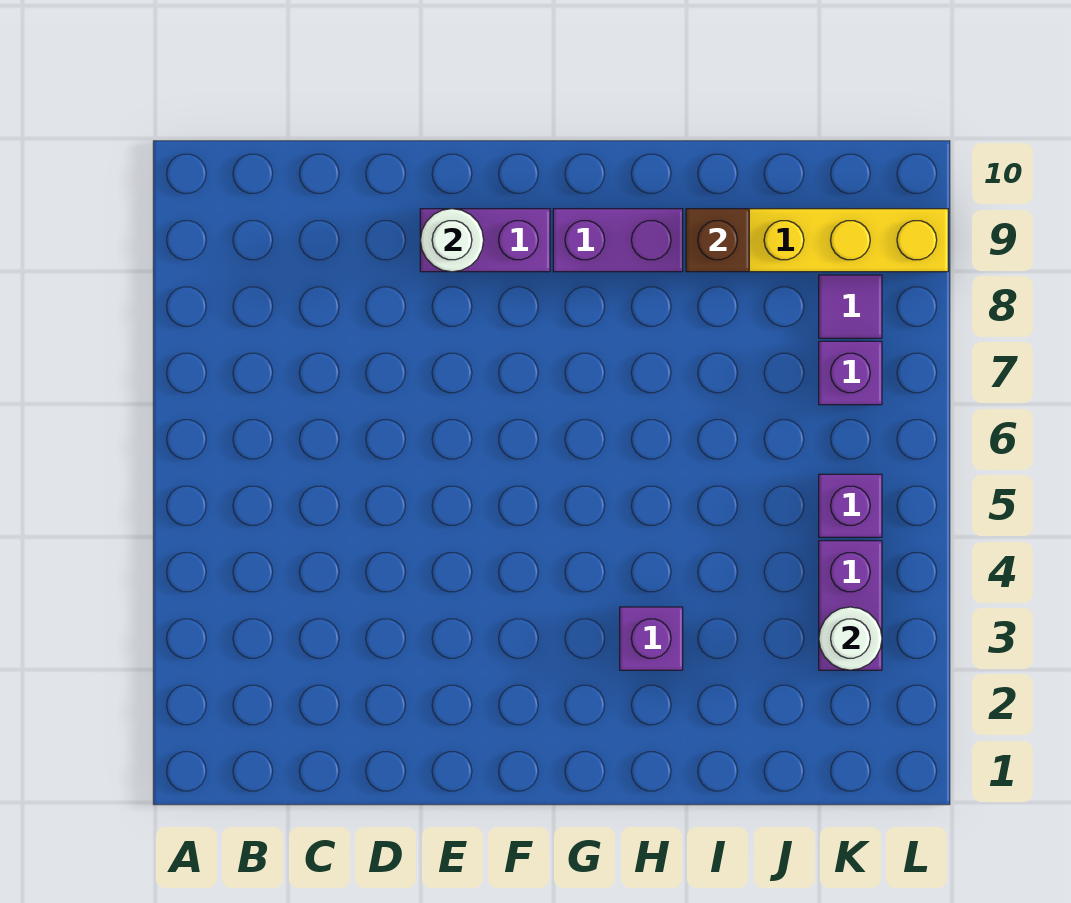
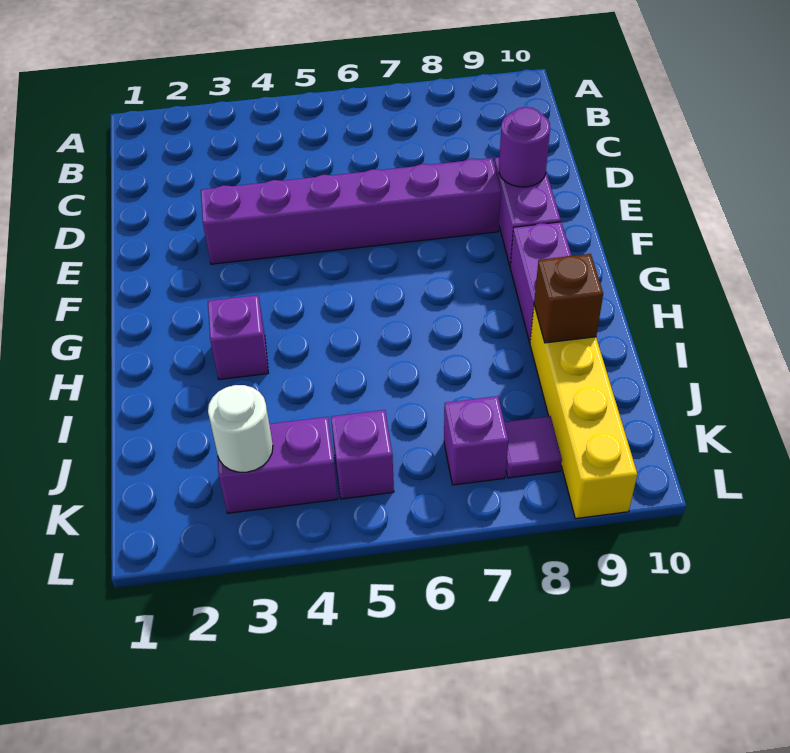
none -> purple 1x6 brick [201,158,501,264]
white 1x1 round brick [420,209,484,272] -> purple 1x1 round brick [499,107,550,187]

